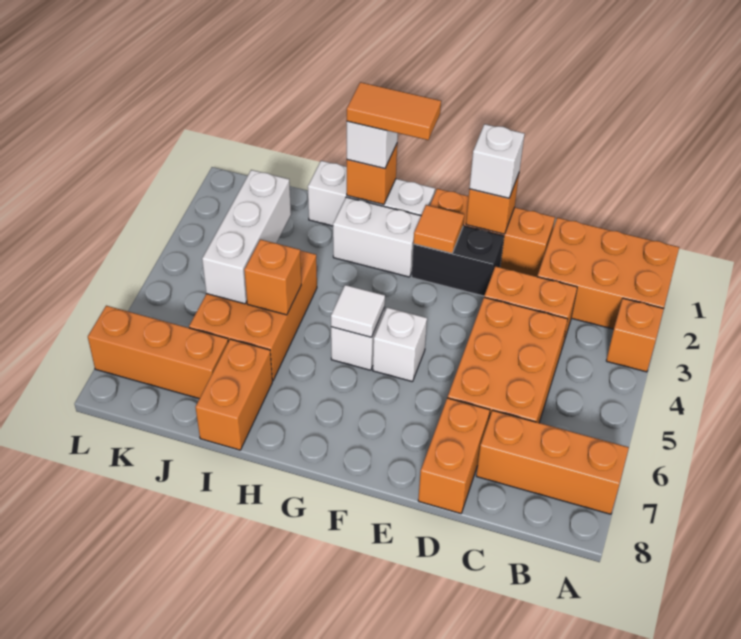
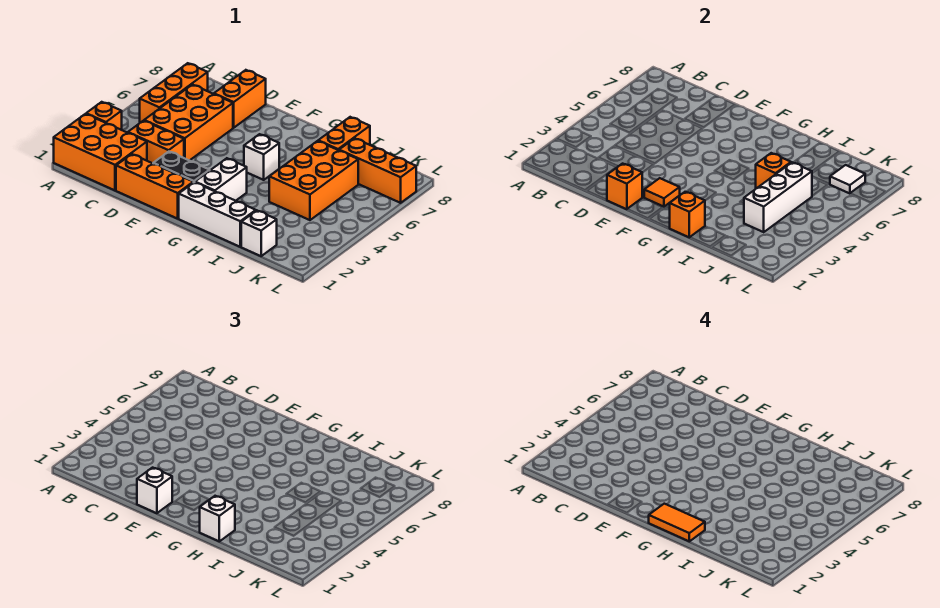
orange 1x3 brick [476,410,629,514] -> orange 1x3 brick turned to [140,63,208,123]
white 1x1 brick [373,307,427,382] -> white 1x1 brick moved to [241,211,277,256]
white 1x2 brick [333,197,421,277] -> white 1x2 brick turned to [195,158,247,201]
white 1x1 tile [331,285,385,337] -> white 1x1 tile moved to [830,165,865,194]

